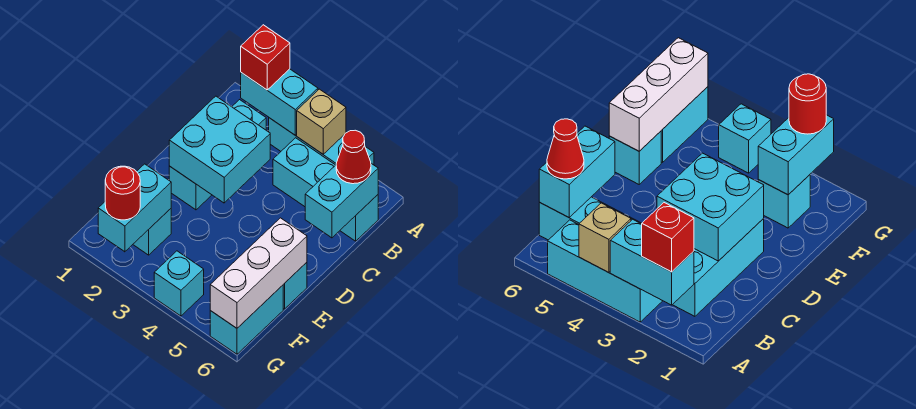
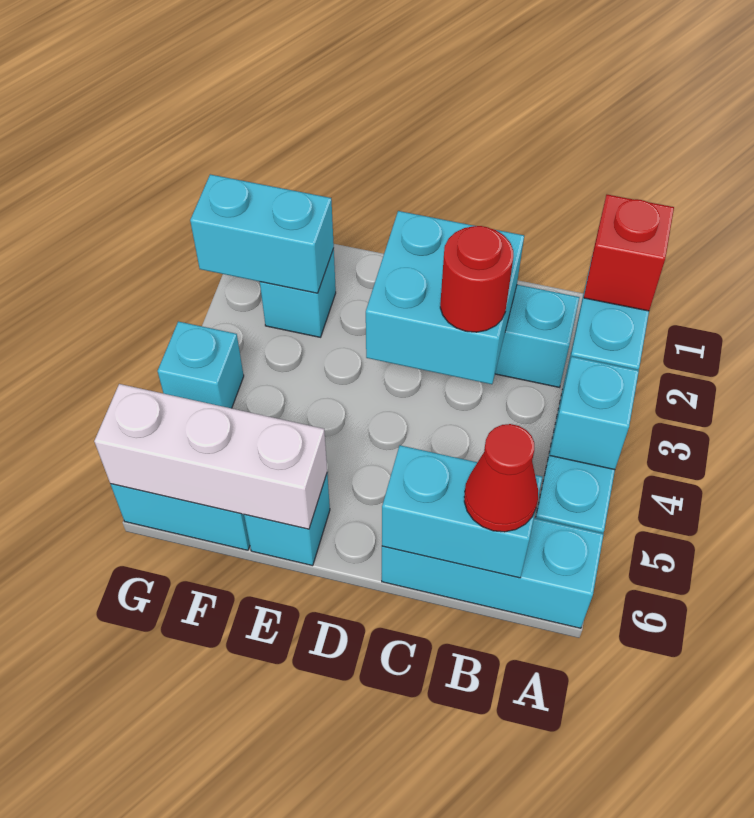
tan 1x1 brick [297,89,346,154] -> cyan 1x1 brick [550,356,639,470]
cyan 1x3 brick [273,138,378,241] -> cyan 1x3 brick turned to [382,518,604,628]
red 1x1 round brick [105,166,140,220] -> red 1x1 round brick moved to [440,226,513,332]

